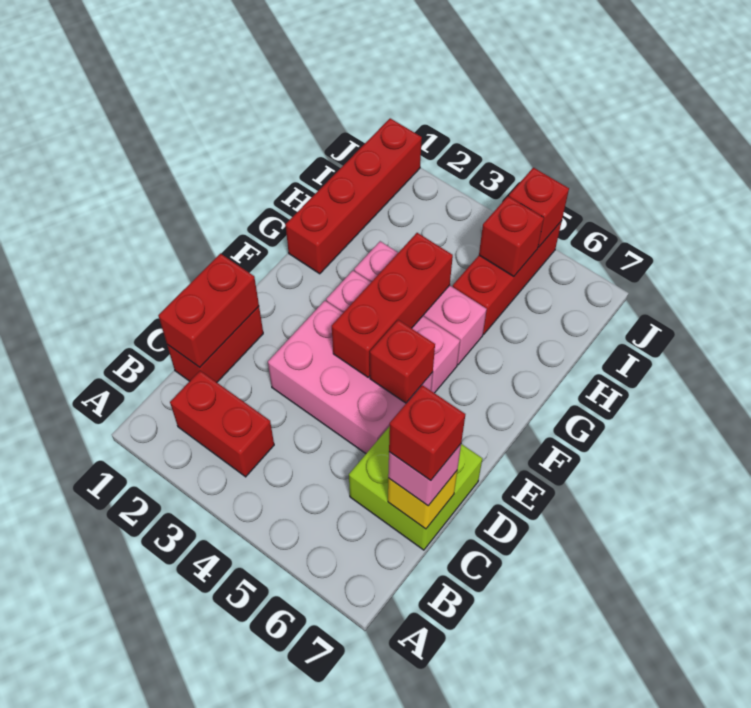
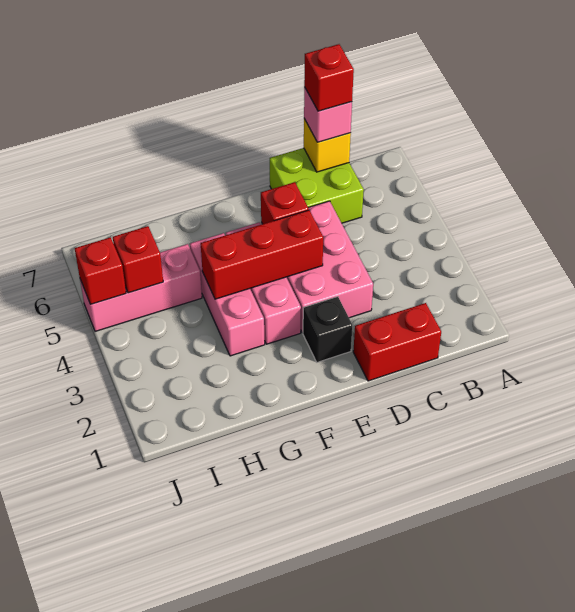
red 1x2 brick [170,371,274,477] -> none
red 1x2 brick [158,254,259,367] -> none
none -> black 1x1 brick [303,297,352,362]
red 1x4 brick [285,118,422,274] -> none
red 1x3 brick [453,221,562,334] -> pink 1x3 brick [80,244,202,331]

